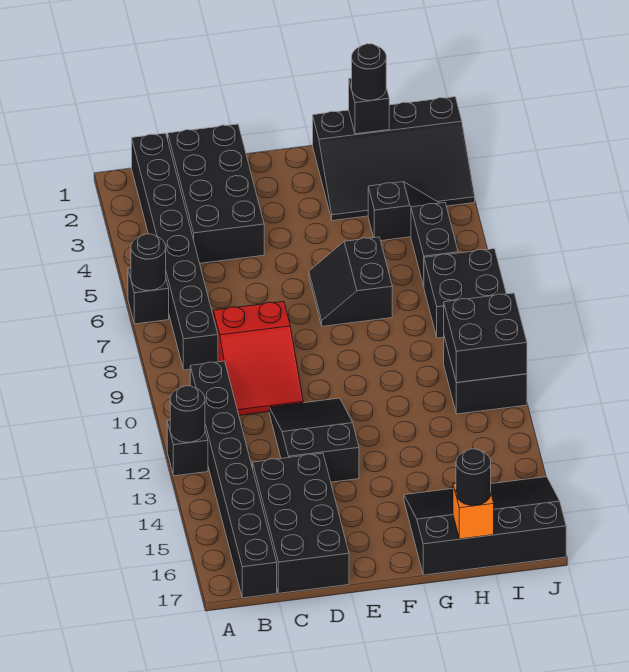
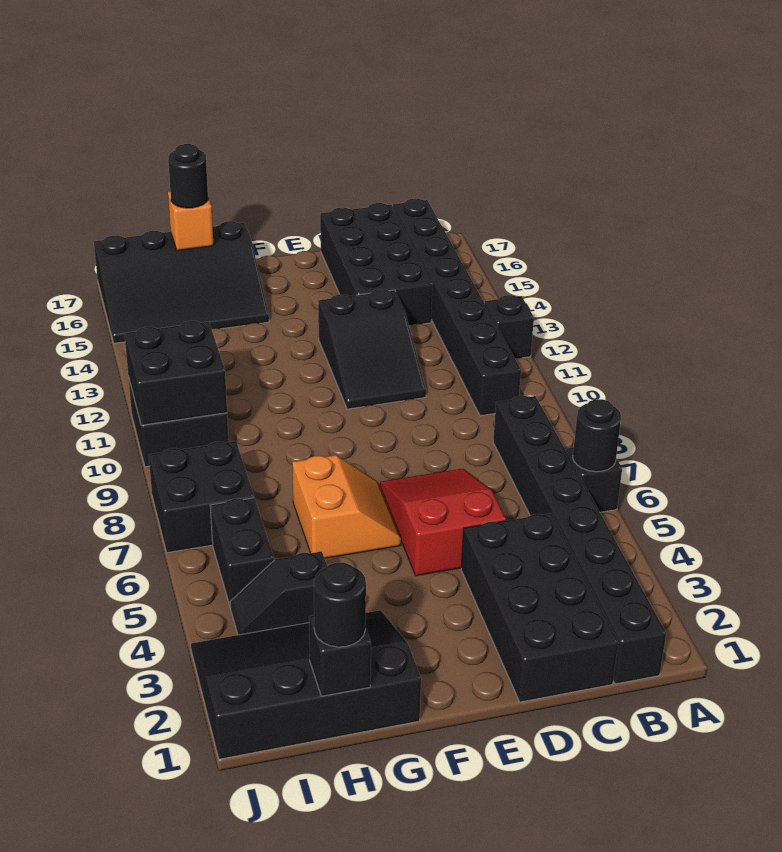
black 1x1 round brick [170,386,205,442] -> none
red 2x3 slope [213,301,303,415] -> red 2x3 slope moved to [380,469,506,576]
black 2x2 slope [309,237,392,326] -> orange 2x2 slope [292,455,401,558]

